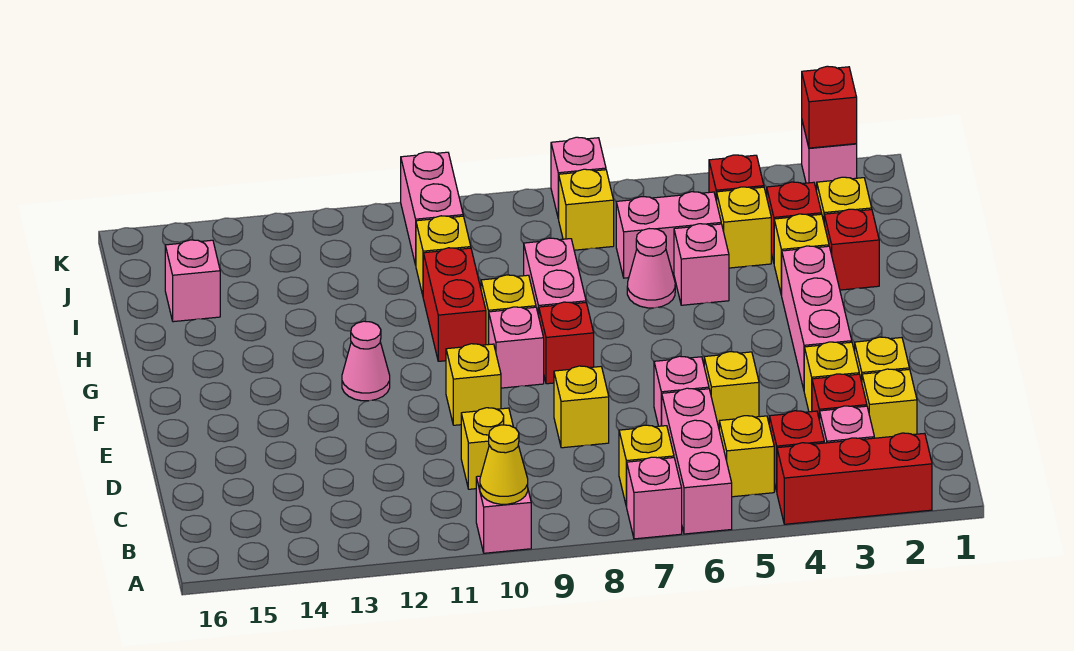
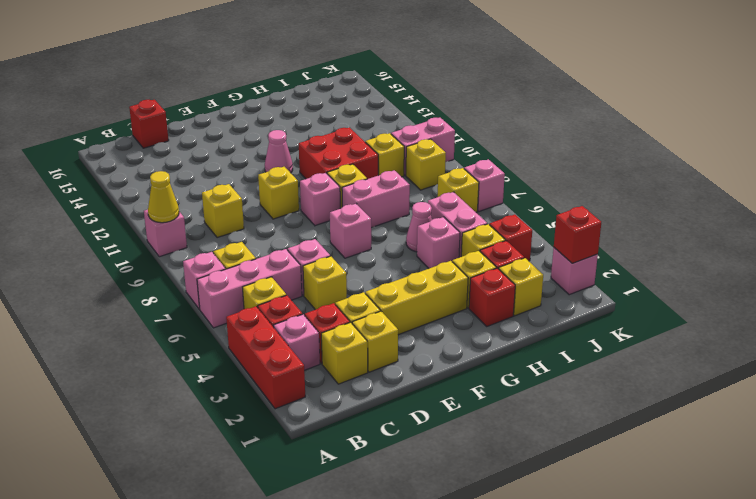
yellow 1x1 brick [554,366,609,448] -> yellow 1x1 brick moved to [406,139,446,190]
pink 1x3 brick [782,246,852,389] -> yellow 1x3 brick [365,261,468,335]
red 1x1 brick [539,302,594,384] -> red 1x1 brick moved to [129,100,169,148]
red 1x2 brick [423,248,486,361] -> red 2x2 brick [299,128,378,179]
pink 1x1 brick [165,240,220,322] -> pink 1x1 brick moved to [330,204,371,258]

